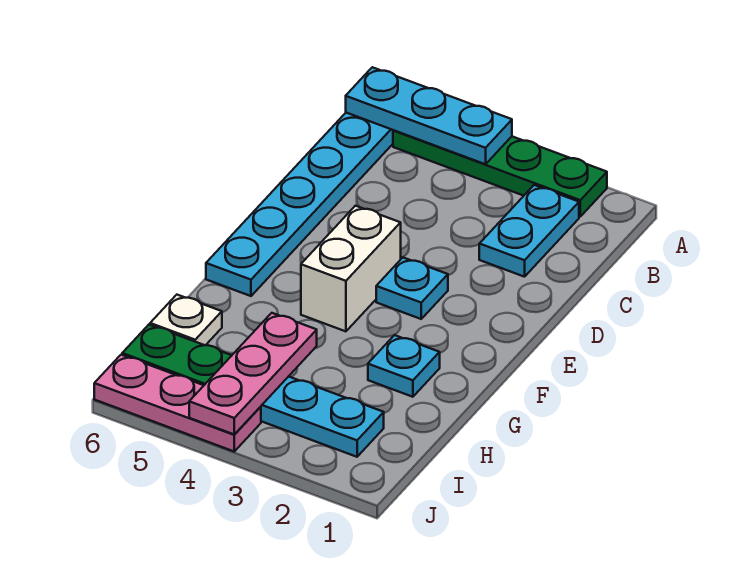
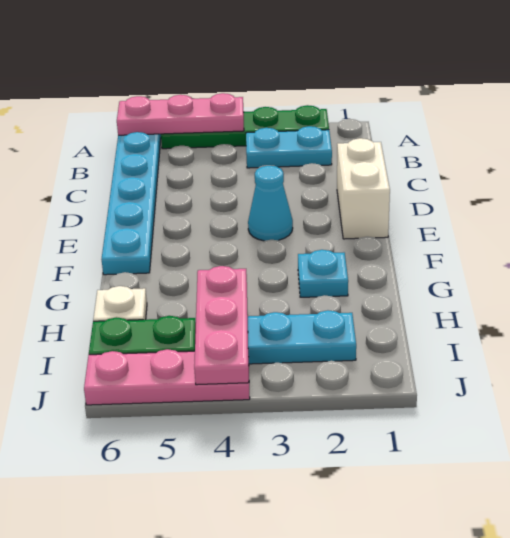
cyan 1x3 plate [346,67,512,164] -> pink 1x3 plate [117,93,244,135]
cyan 1x2 plate [479,185,579,277] -> cyan 1x2 plate turned to [246,126,332,168]
cyan 1x1 plate [376,258,448,319] -> cyan 1x1 cone [248,166,293,241]
white 1x2 brick [301,206,401,331] -> white 1x2 brick moved to [337,138,390,239]

